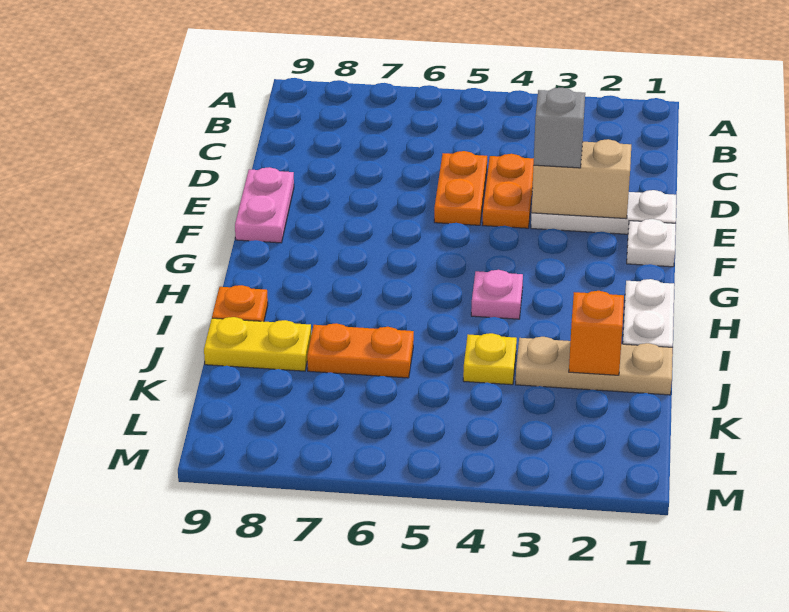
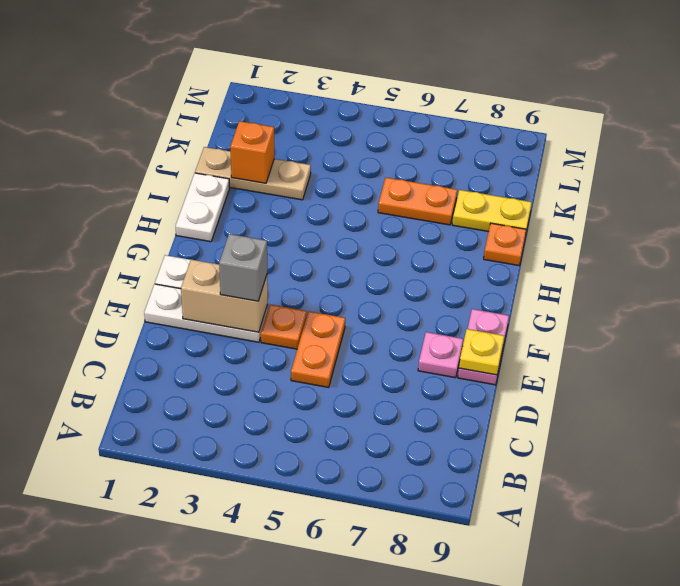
orange 1x2 plate [483,154,534,228] -> orange 1x1 plate [261,305,306,349]
pink 1x1 plate [471,270,523,319] -> pink 1x1 plate moved to [418,332,463,378]
yellow 1x1 plate [463,333,517,385] -> yellow 1x1 plate moved to [459,329,504,375]

